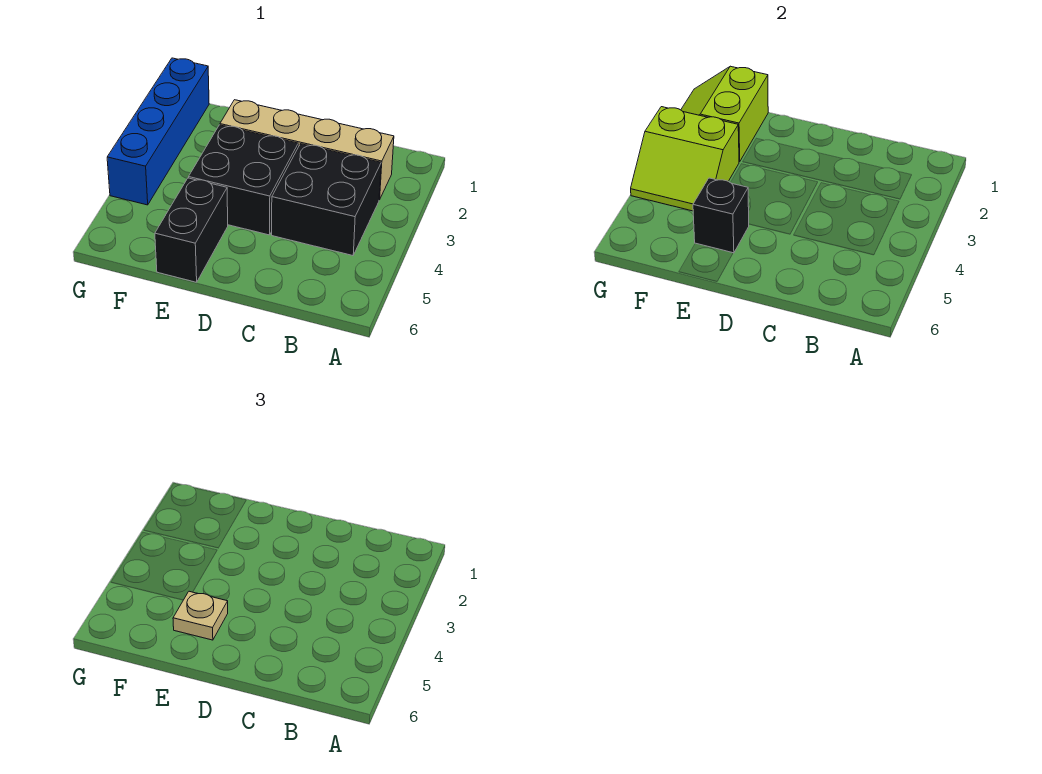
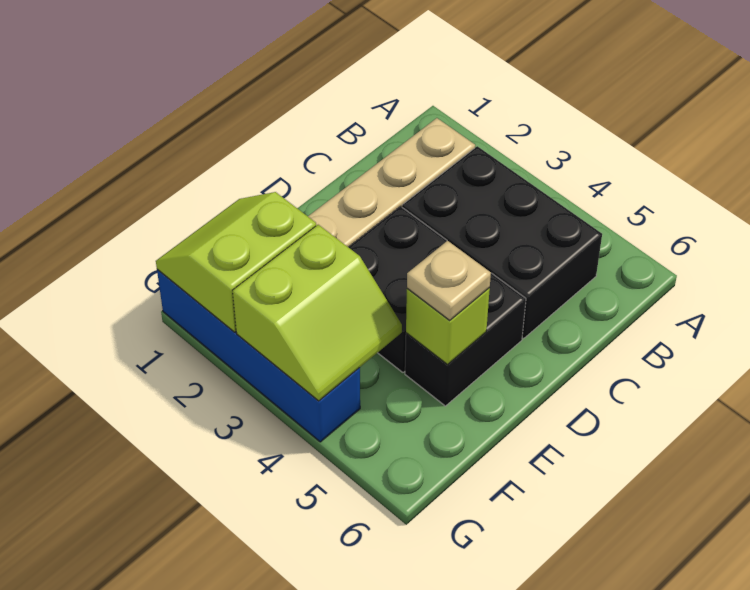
black 2x2 brick [272,144,381,256] -> black 2x3 brick [402,146,602,338]
black 1x2 brick [155,178,228,282] -> black 1x2 brick turned to [405,273,526,406]
black 1x1 brick [693,178,749,253] -> lime 1x1 brick [406,288,490,365]
lime 2x2 slope [681,66,768,162] -> lime 2x2 slope turned to [156,192,316,332]

